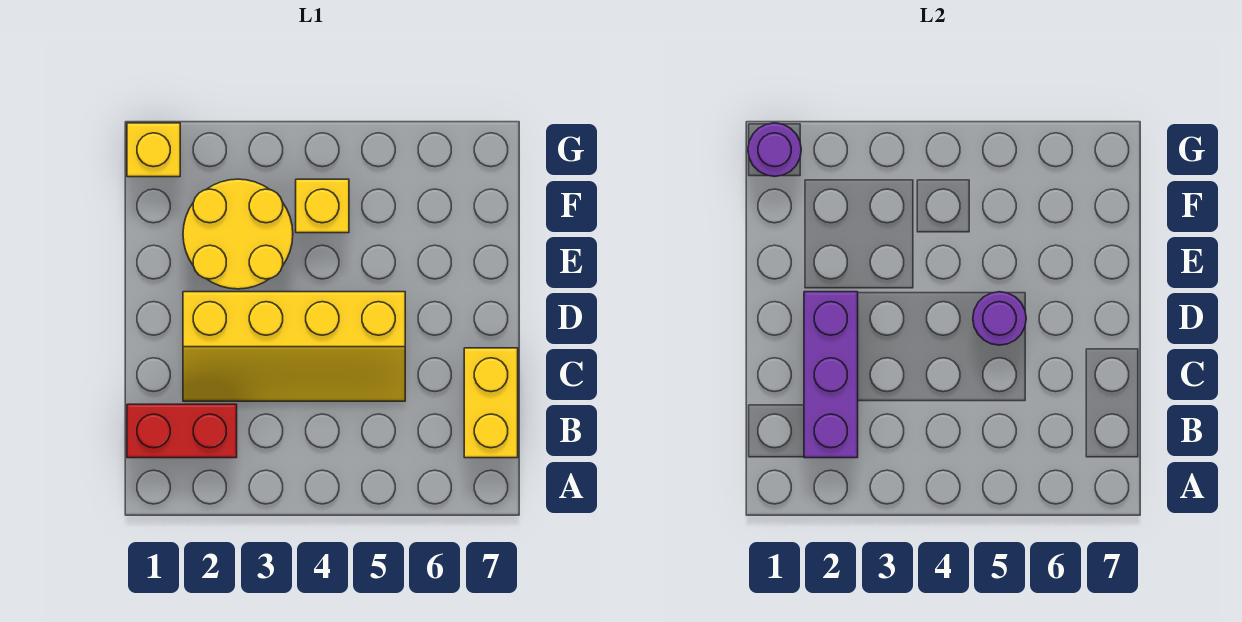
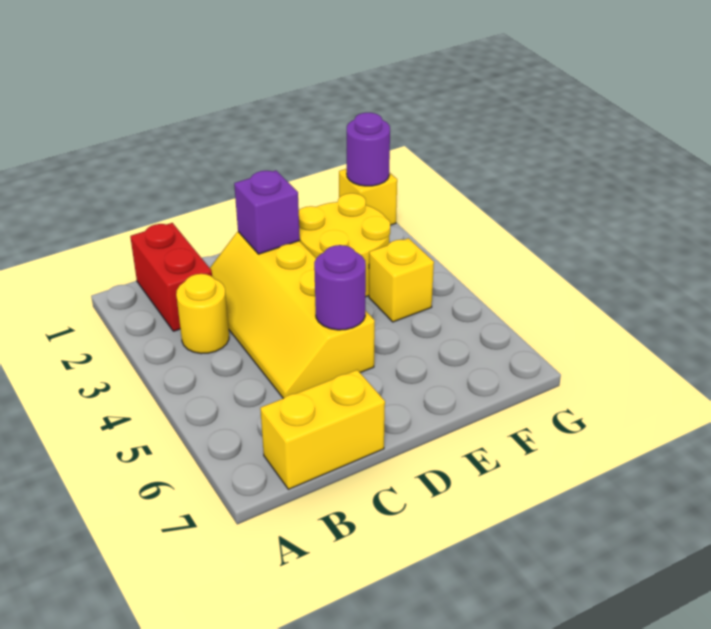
purple 1x3 brick [804,292,858,458] -> purple 1x1 brick [234,170,300,254]
none -> yellow 1x1 round brick [176,274,229,354]

